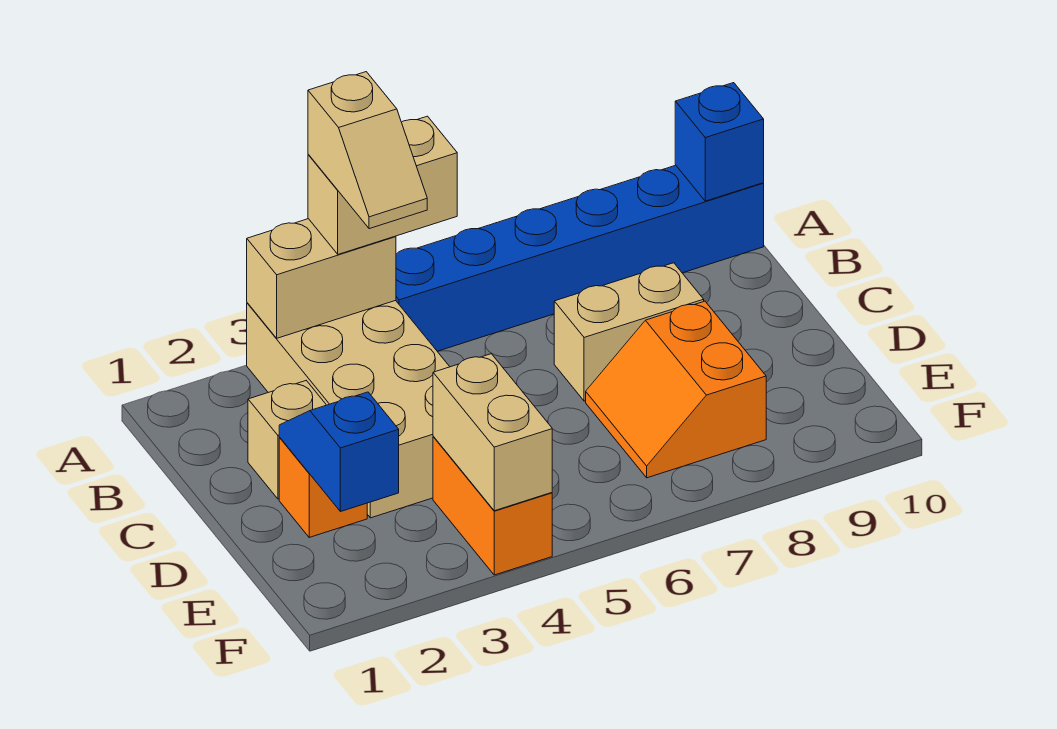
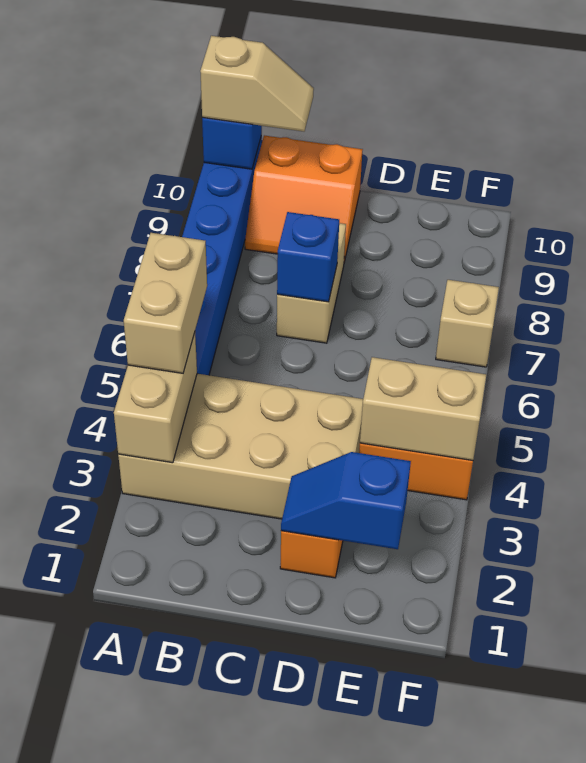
tan 1x2 slope [308,72,427,229] -> tan 1x2 slope moved to [200,36,314,131]
tan 1x1 brick [248,381,326,499] -> tan 1x1 brick moved to [436,280,499,367]
none -> blue 1x1 brick [277,212,339,302]
orange 2x2 slope [586,301,766,478] -> orange 2x2 slope moved to [245,135,363,262]

